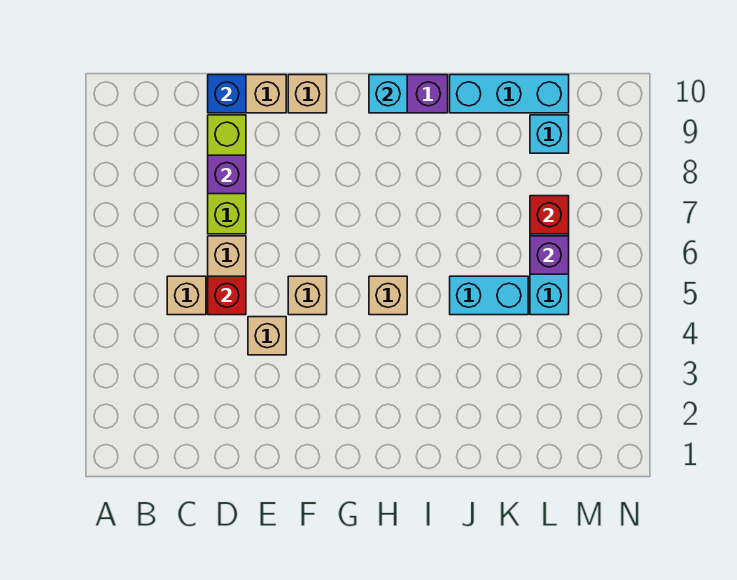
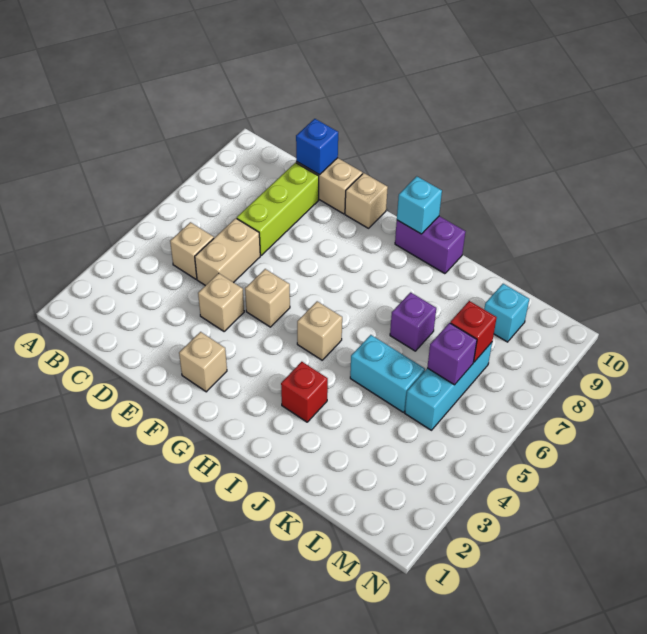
red 1x1 brick [208,276,246,315] -> red 1x1 brick moved to [281,362,328,422]
purple 1x1 brick [208,155,246,194] -> purple 1x1 brick moved to [390,292,436,351]
none -> tan 1x1 brick [179,332,227,392]
cyan 1x3 brick [450,75,569,113] -> none

